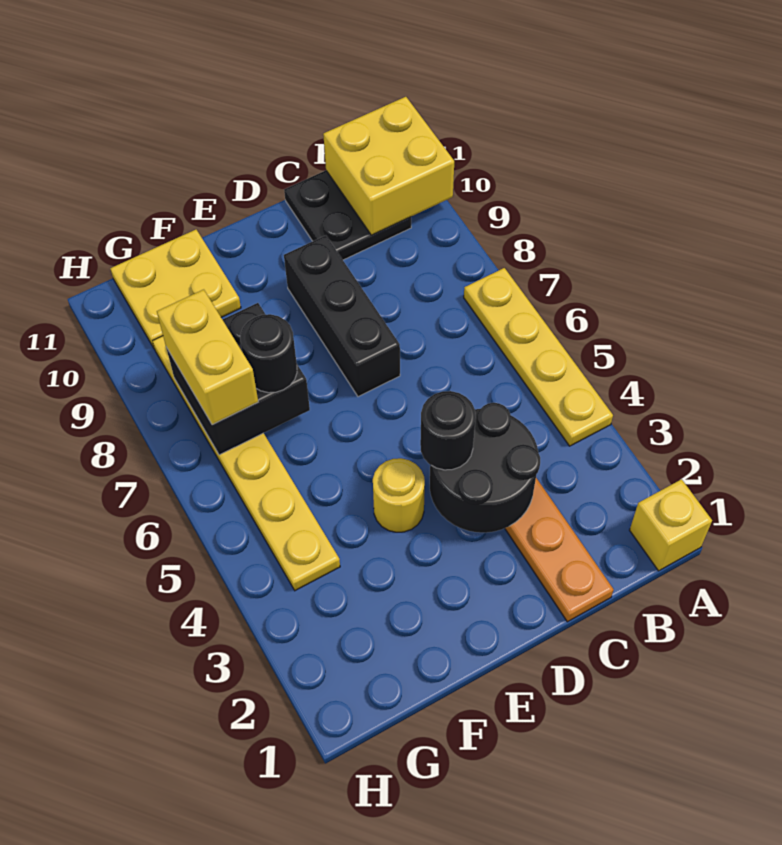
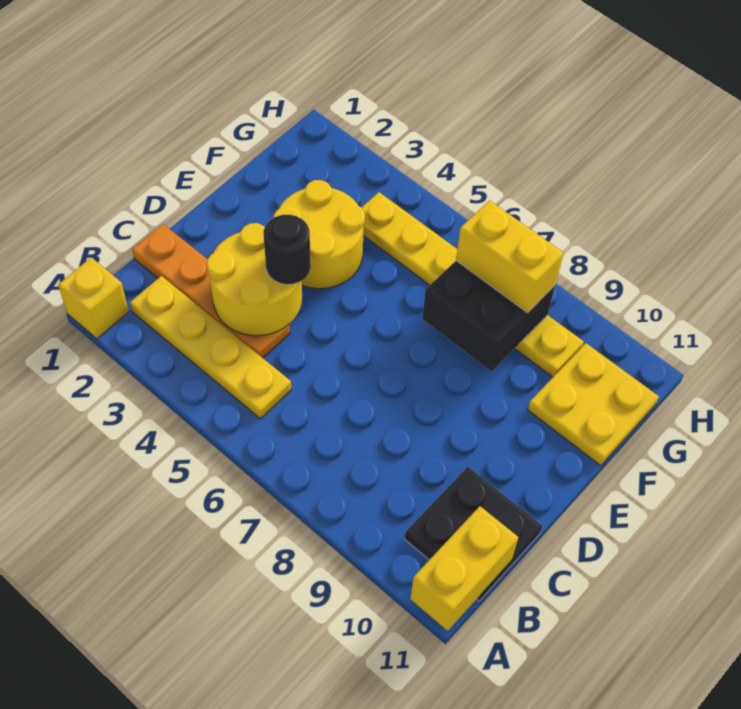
yellow 1x4 plate [464,268,613,446] -> yellow 1x4 plate moved to [130,276,291,419]
yellow 2x2 brick [323,97,454,235] -> yellow 1x2 brick [410,506,518,631]
black 2x2 round brick [430,403,540,533] -> yellow 2x2 round brick [207,223,302,336]
black 1x3 brick [284,235,400,397] -> none
yellow 1x1 round brick [373,458,425,532] -> yellow 2x2 round brick [274,180,365,289]
black 1x1 round brick [240,314,297,393] -> none

